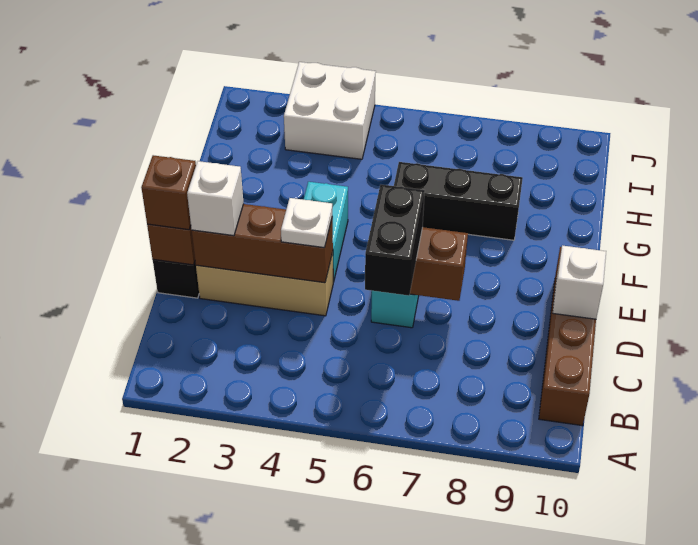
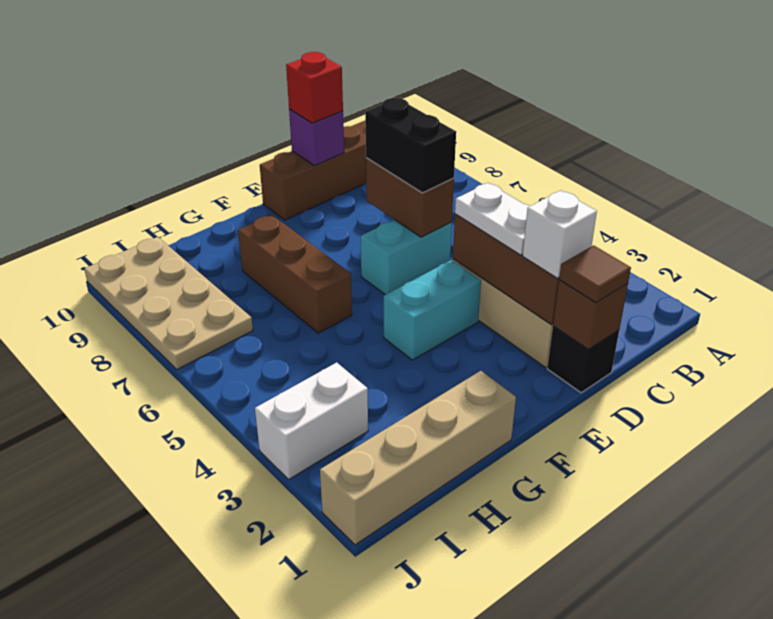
black 1x2 brick [365,185,425,296] -> black 1x2 brick turned to [365,98,456,193]
brown 1x1 brick [141,155,196,230] -> brown 1x1 tile [559,245,631,303]
white 1x1 plate [281,198,332,248] -> white 1x2 plate [455,183,530,255]
white 1x1 brick [553,245,606,319] -> purple 1x1 brick [289,109,344,166]
none -> red 1x1 brick [286,52,343,123]
none -> tan 1x4 brick [320,371,516,545]
black 1x3 brick [394,162,523,240] -> brown 1x3 brick [238,215,352,333]
white 2x2 brick [284,62,376,159] -> white 1x2 brick [255,362,368,479]
none -> tan 2x4 plate [84,237,253,369]

